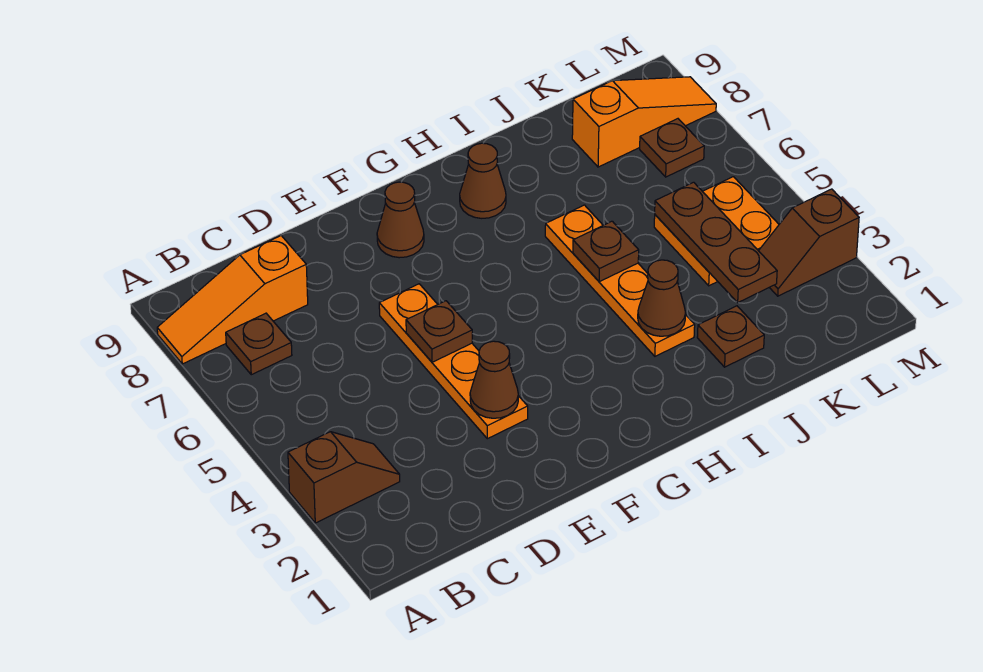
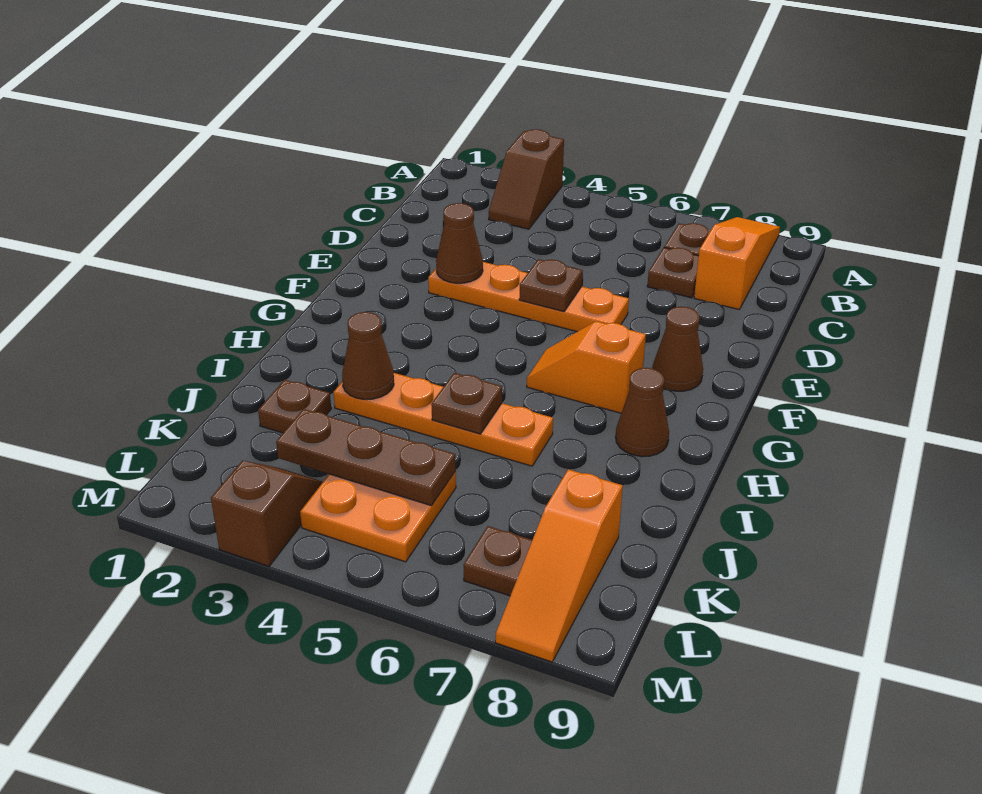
none -> brown 1x1 plate [647,248,699,298]
none -> orange 1x2 slope [527,321,646,413]

